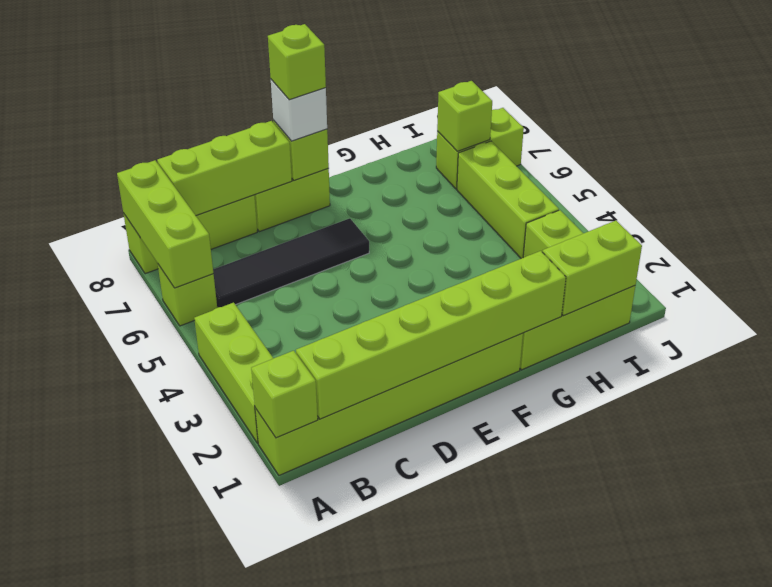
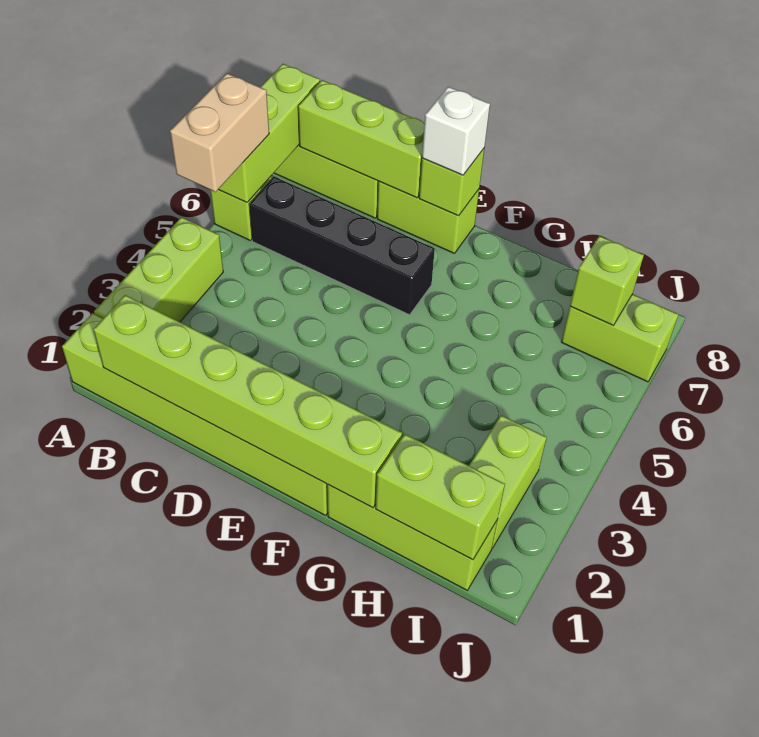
lime 1x1 brick [251,351,318,438] -> none
none -> tan 1x2 brick [170,73,269,192]
black 1x4 tile [213,218,369,308] -> black 1x4 brick [249,177,435,315]
lime 1x1 brick [268,24,326,100] -> none
lime 1x3 brick [457,141,559,259] -> none

